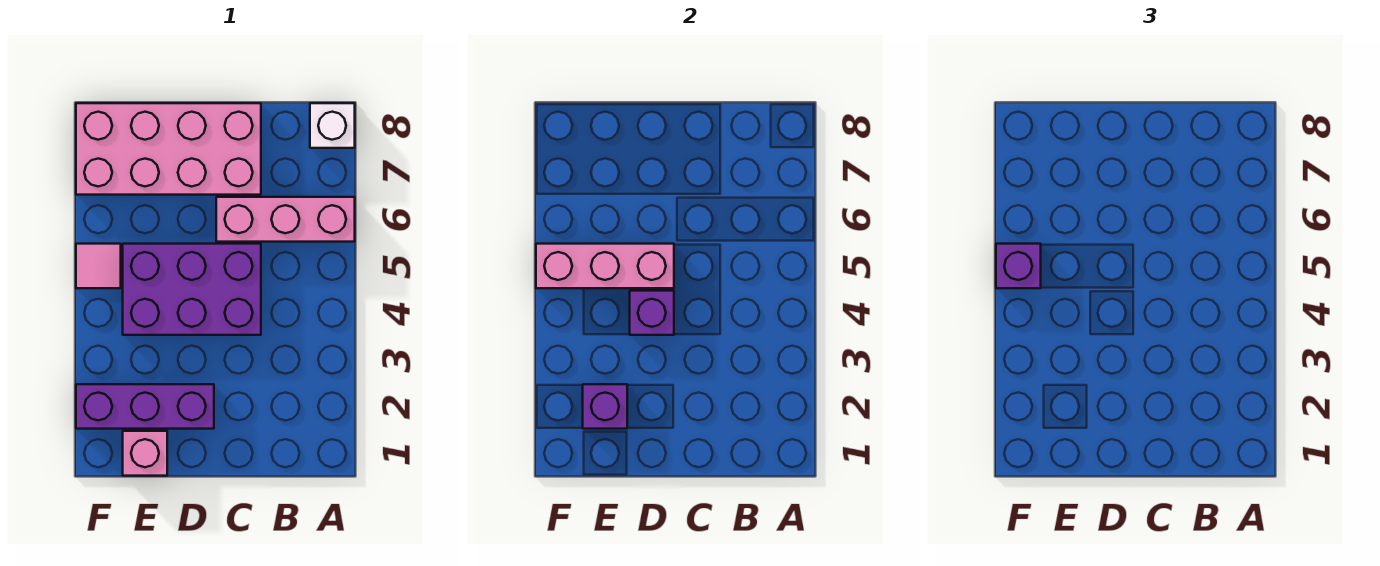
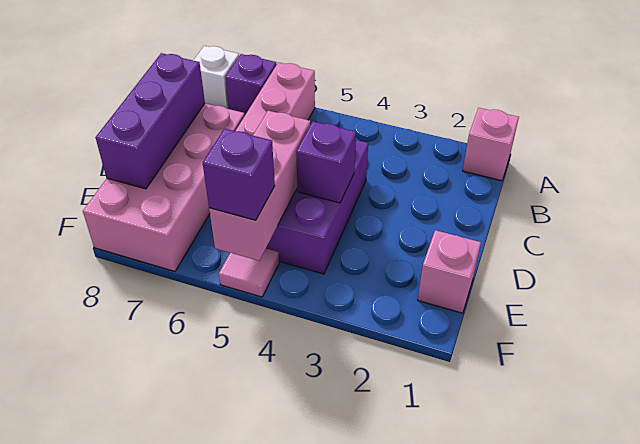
none -> pink 1x1 brick [463,108,519,181]
purple 1x3 brick [76,384,214,429] -> purple 1x3 brick moved to [95,53,205,189]
purple 1x1 brick [583,384,627,429] -> purple 1x1 brick moved to [225,54,277,115]

